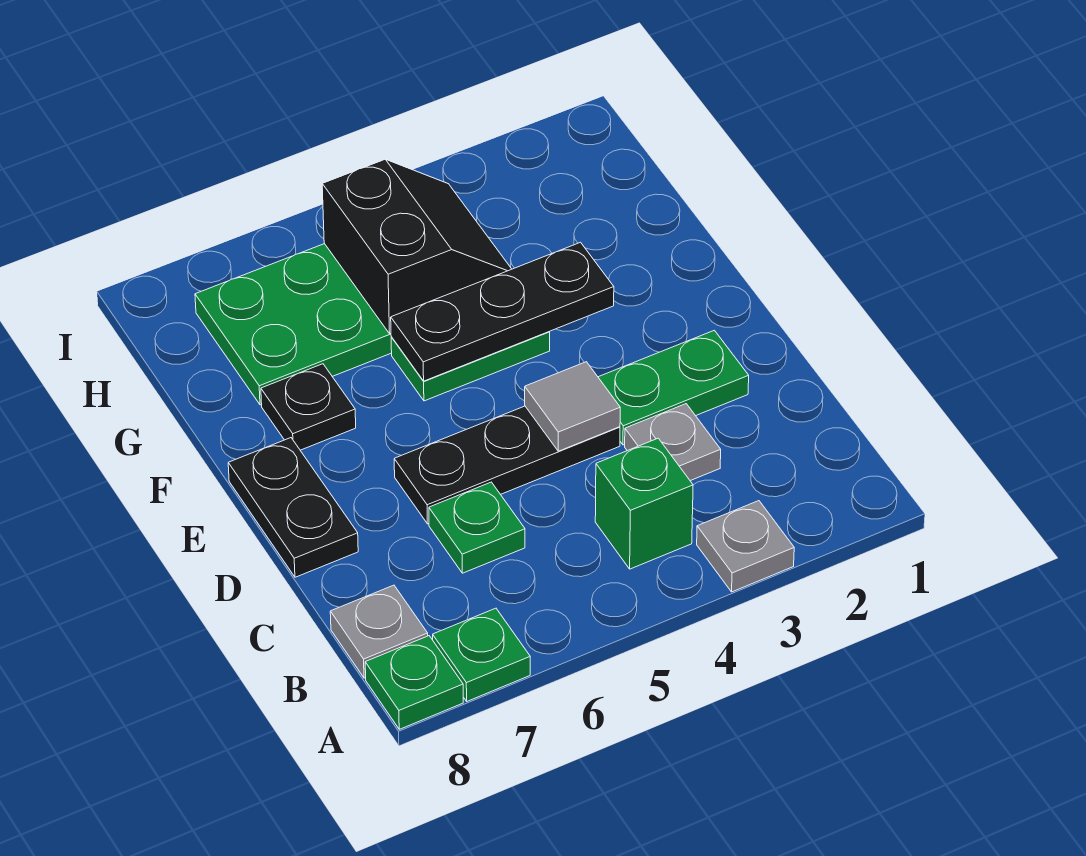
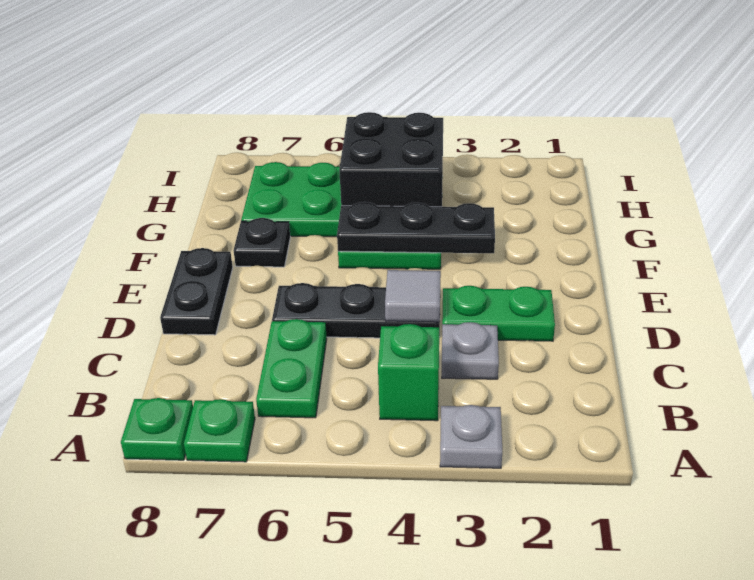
grey 1x1 plate [330,585,428,678] -> none
green 1x1 plate [429,482,525,573] -> green 1x2 plate [256,319,327,418]
black 2x2 slope [322,159,511,334] -> black 2x2 brick [339,112,443,207]

